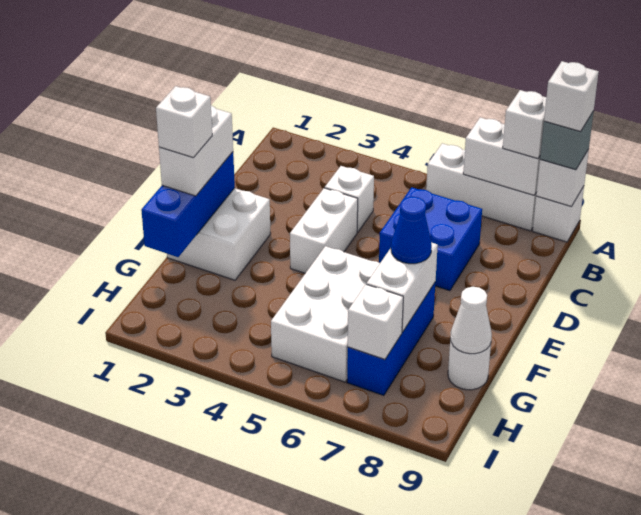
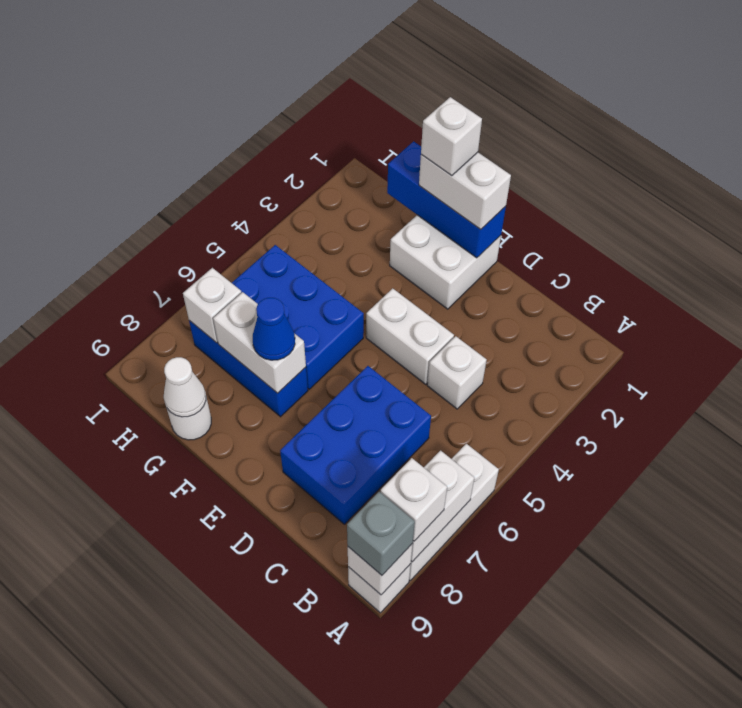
white 1x1 brick [544,61,599,131] -> none
blue 2x2 brick [379,187,482,291] -> blue 2x3 brick [280,366,431,524]
white 2x3 brick [271,246,380,382] -> blue 2x3 brick [232,245,364,389]

